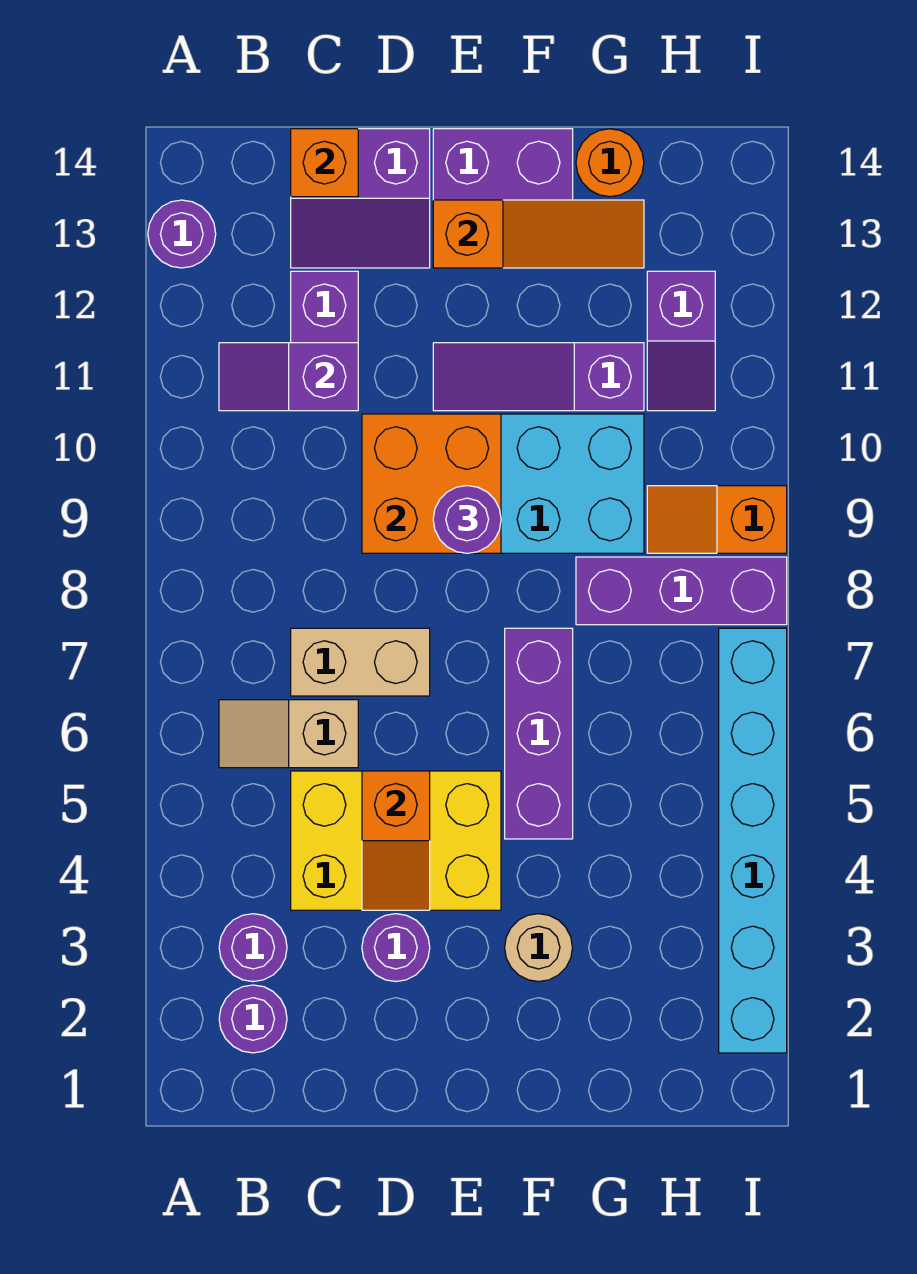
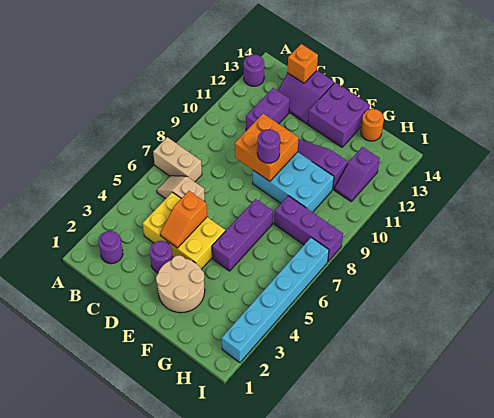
purple 1x1 round brick [219,914,287,982] -> none
purple 1x2 slope [219,343,358,411] -> none
tan 1x2 brick [291,628,430,696] -> tan 1x2 brick moved to [153,137,202,182]
orange 1x3 slope [433,200,644,268] -> none
tan 1x1 round brick [505,914,572,982] -> tan 2x2 round brick [156,255,205,313]
orange 1x2 slope [647,486,787,553] -> none

